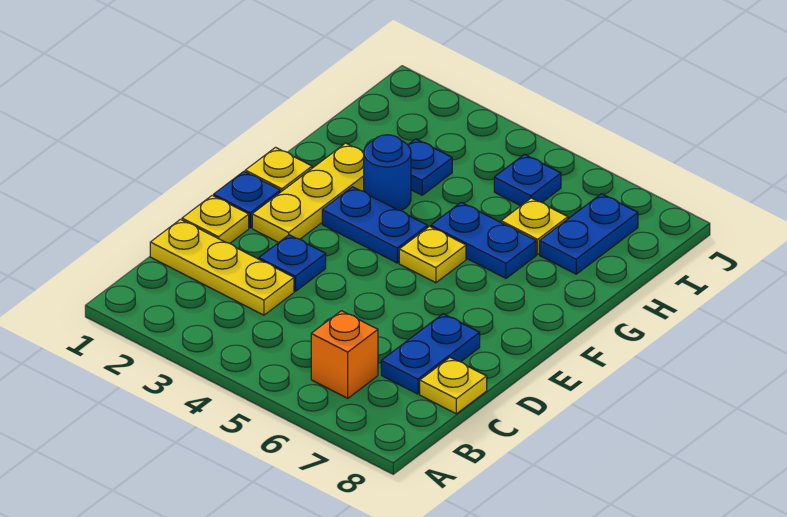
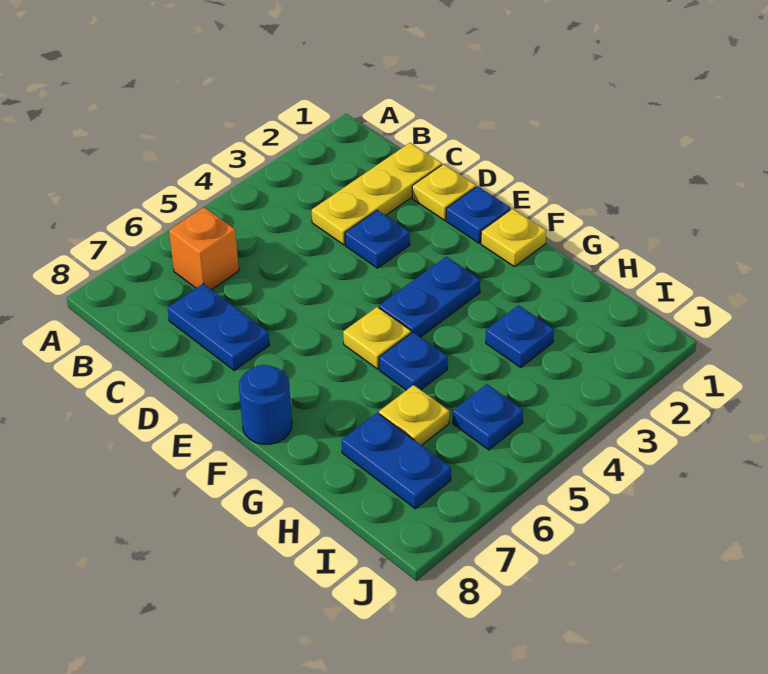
yellow 1x1 plate [420,358,487,414] -> none
yellow 1x3 plate [252,143,364,243] -> none
blue 1x1 round brick [364,135,411,211] -> blue 1x1 round brick moved to [239,365,292,444]
blue 1x2 plate [431,202,536,278] -> blue 1x1 plate [379,332,448,390]

